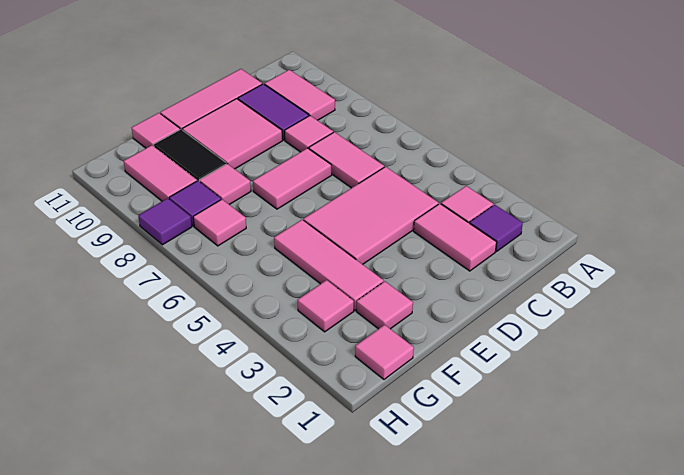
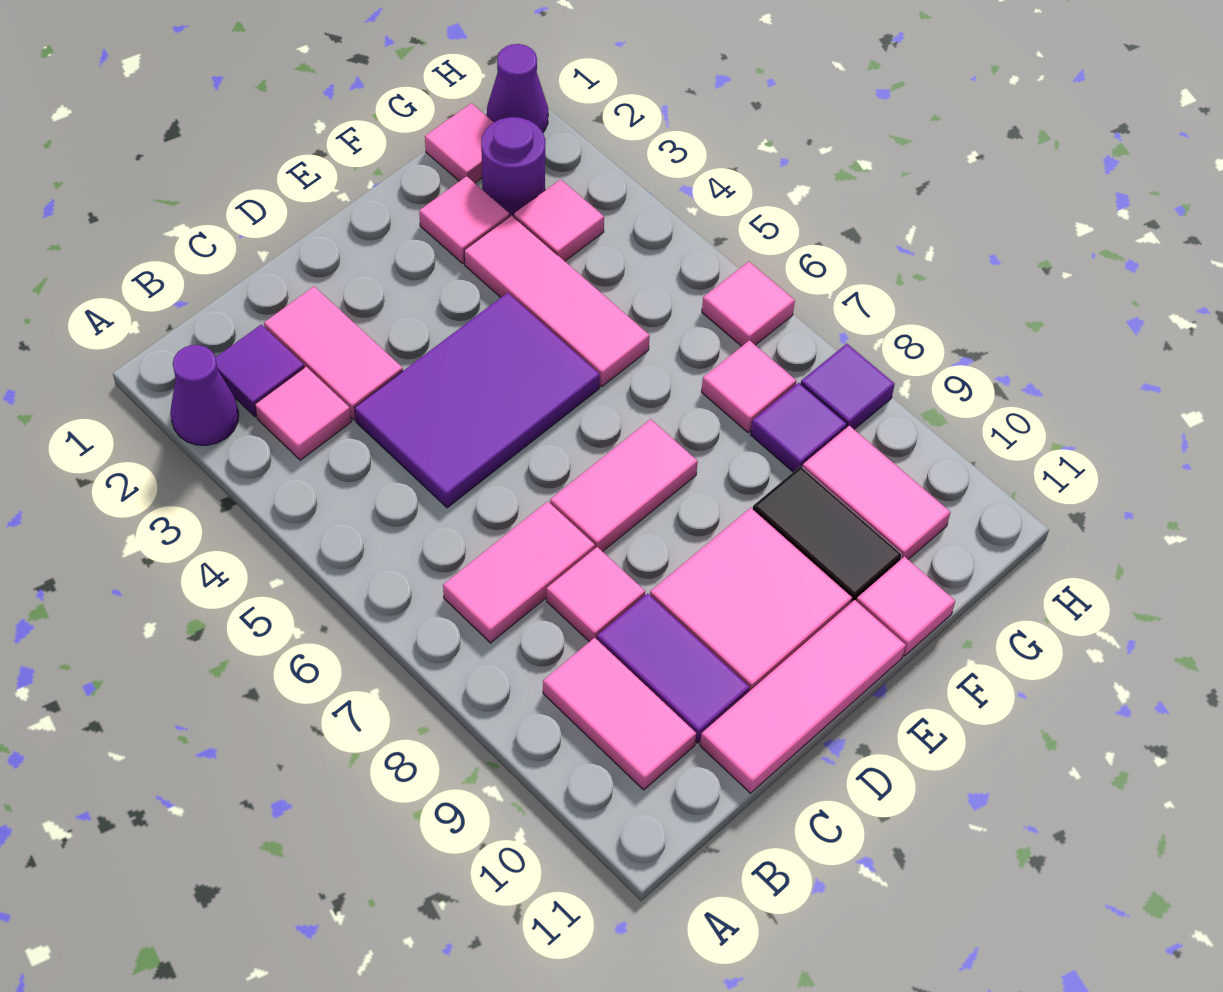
none -> purple 1x1 cone [170,345,239,445]
pink 2x3 tile [304,167,439,264] -> purple 2x3 tile [355,293,600,508]
pink 1x2 tile [309,132,384,188] -> pink 1x2 tile turned to [443,501,595,643]
pink 1x1 tile [199,164,251,205] -> pink 1x1 tile moved to [702,262,795,346]
none -> purple 1x1 round brick [481,117,545,217]
none -> purple 1x1 cone [487,44,548,132]

